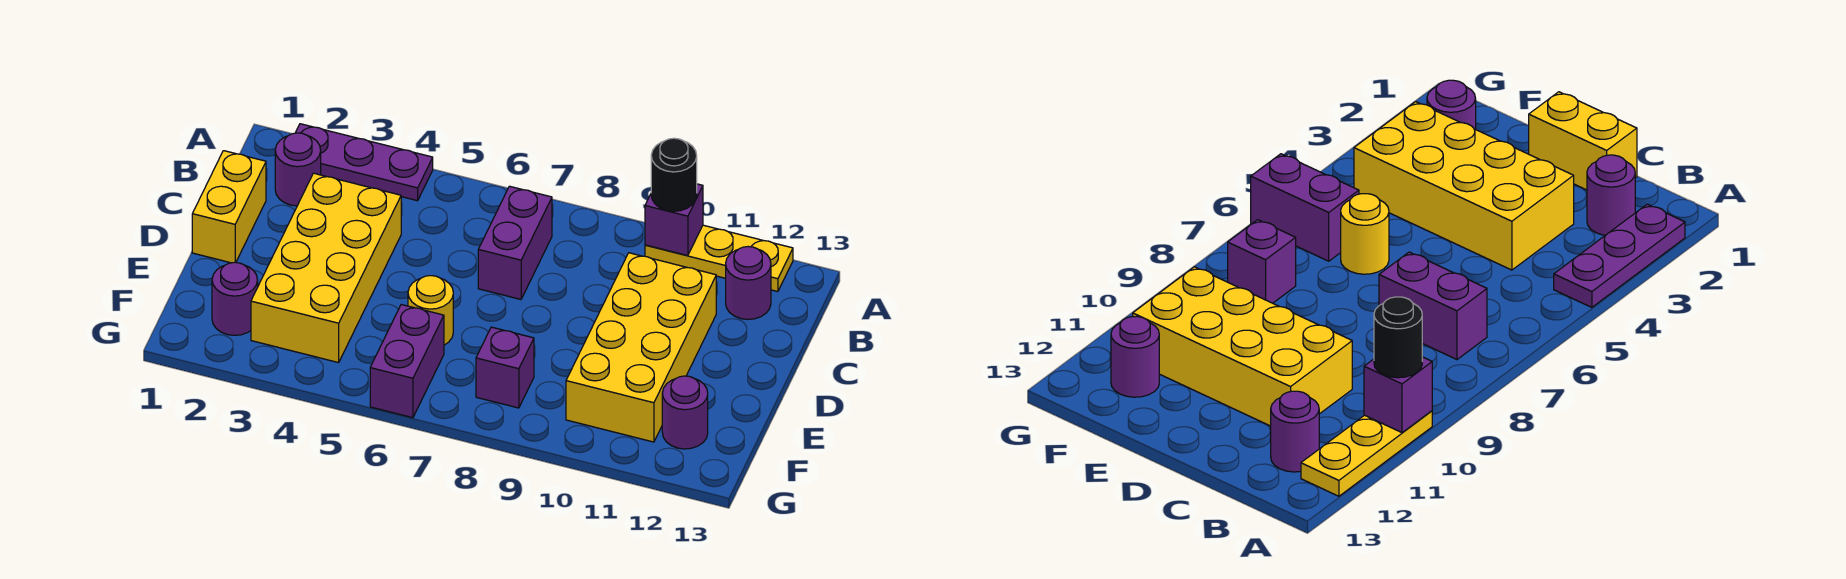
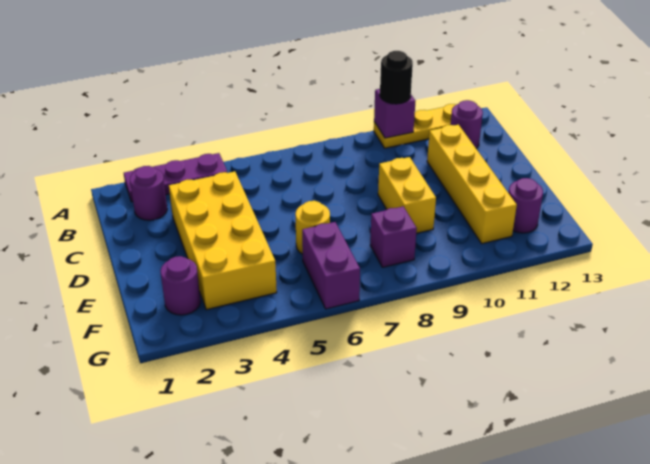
purple 1x2 brick [478,186,552,299] -> none
yellow 1x2 brick [192,151,266,263] -> yellow 1x2 brick moved to [378,157,436,233]
yellow 2x4 brick [566,253,716,442] -> yellow 1x4 brick [427,125,517,244]

